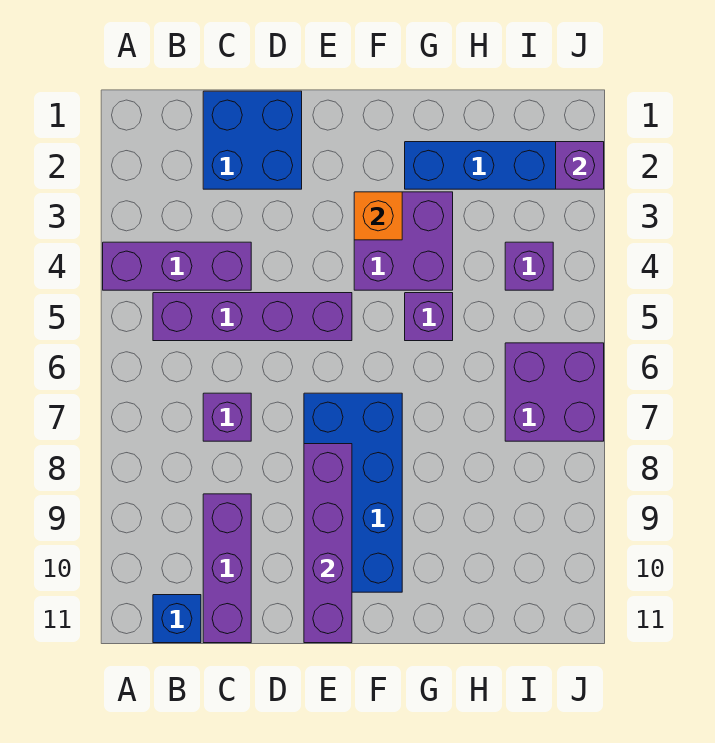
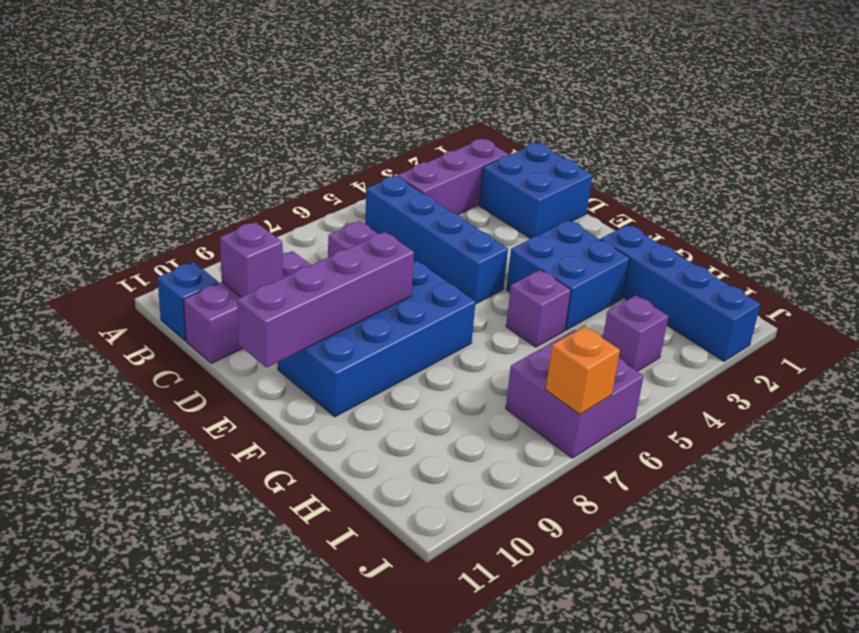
purple 1x3 brick [103,242,251,290] -> purple 1x3 brick turned to [397,139,508,214]
purple 1x4 brick [153,293,352,341] -> blue 1x4 brick [365,176,508,304]
purple 2x2 brick [354,192,453,290] -> blue 2x2 brick [506,220,630,330]
orange 1x1 brick [354,192,402,240] -> orange 1x1 brick moved to [546,326,620,414]
purple 1x1 brick [556,142,604,189] -> purple 1x1 brick moved to [220,222,283,297]

